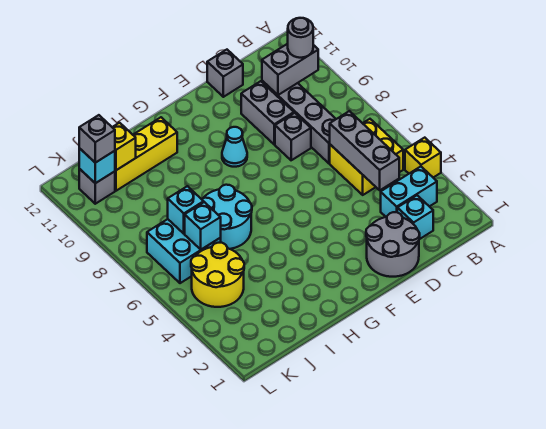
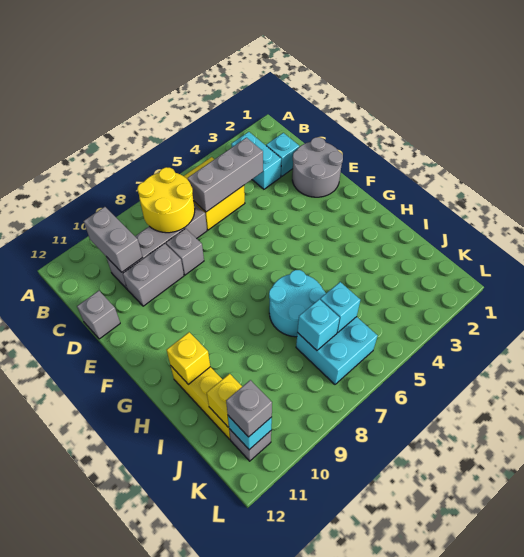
yellow 1x1 brick [405,138,441,178] -> yellow 1x1 brick moved to [167,332,210,385]
grey 1x1 round brick [288,18,313,58] -> none
cyan 1x1 cone [222,127,247,167] -> none
yellow 2x2 round brick [191,243,244,307] -> yellow 2x2 round brick moved to [137,167,195,233]

